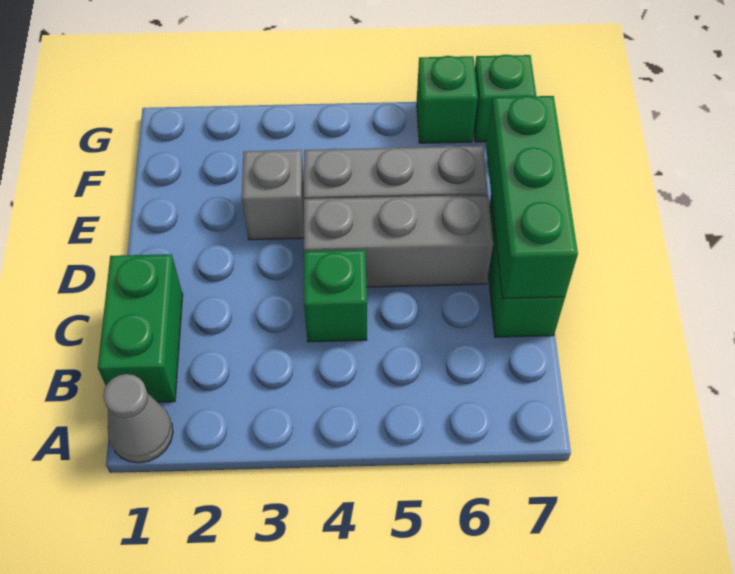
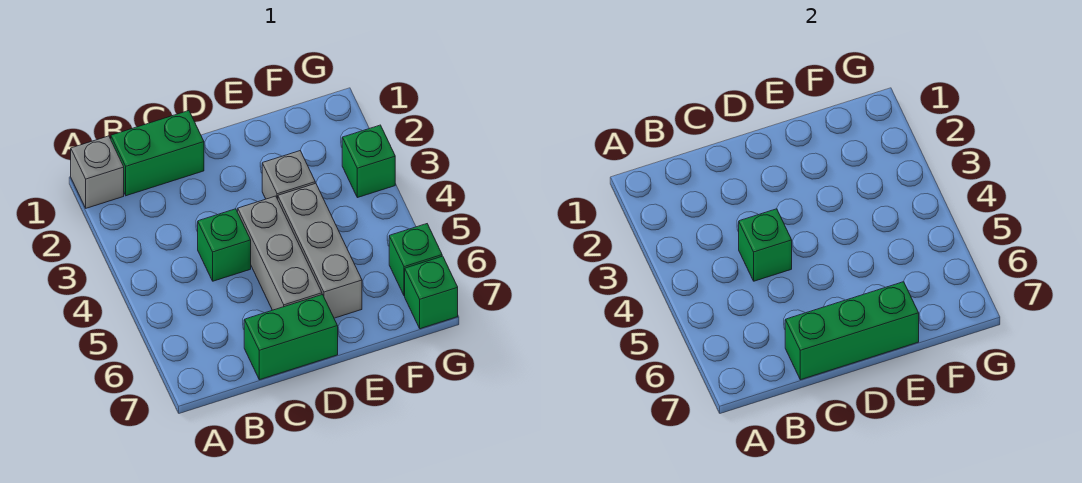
grey 1x1 cone [103,374,173,463] -> grey 1x1 brick [71,136,124,208]
none -> green 1x1 brick [739,209,792,281]
none -> green 1x1 brick [342,125,395,198]

